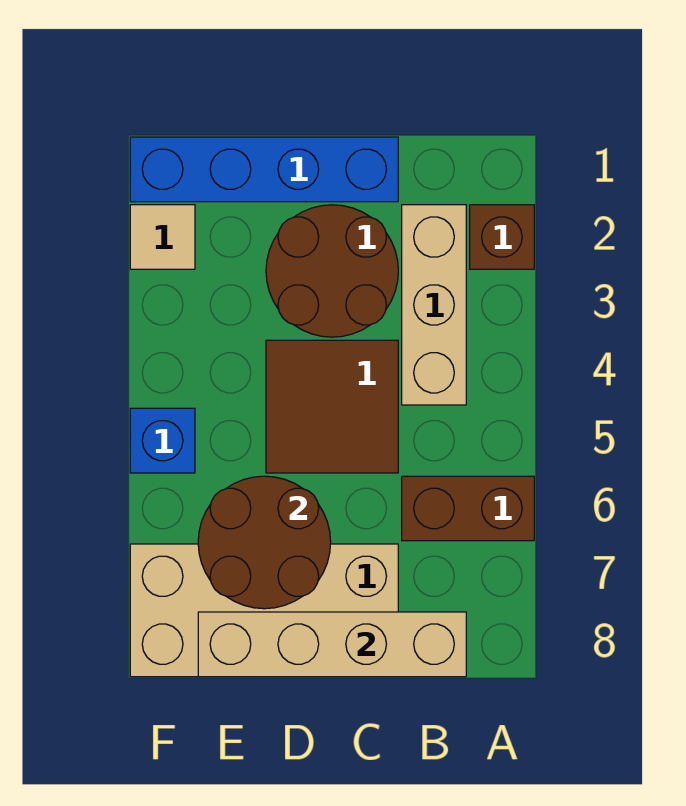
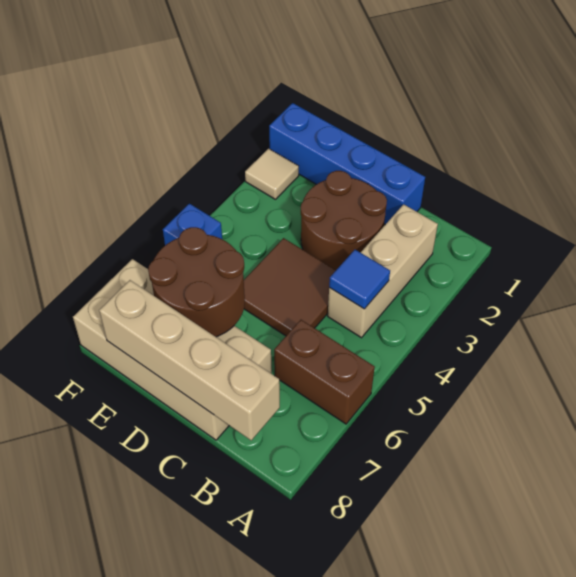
brown 1x1 brick [470,205,534,269] -> none
none -> blue 1x1 tile [329,250,390,309]

